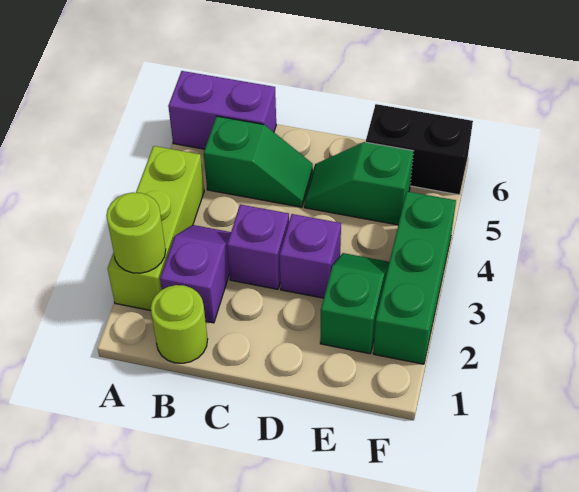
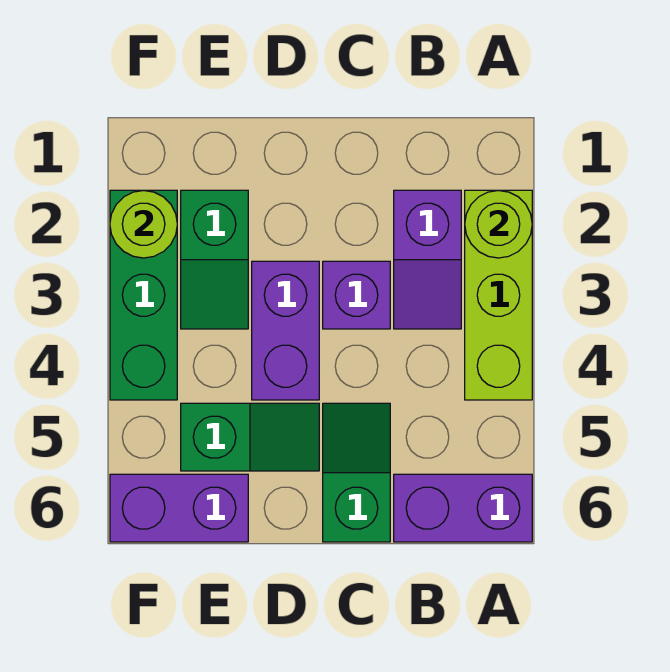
lime 1x1 round brick [151,285,208,363] -> lime 1x1 round brick moved to [110,191,177,258]
green 1x2 slope [204,116,313,207] -> green 1x2 slope turned to [323,403,390,542]
purple 1x1 brick [280,214,341,298] -> purple 1x2 brick [252,261,319,400]
black 1x2 brick [366,104,473,195] -> purple 1x2 brick [110,474,248,542]

